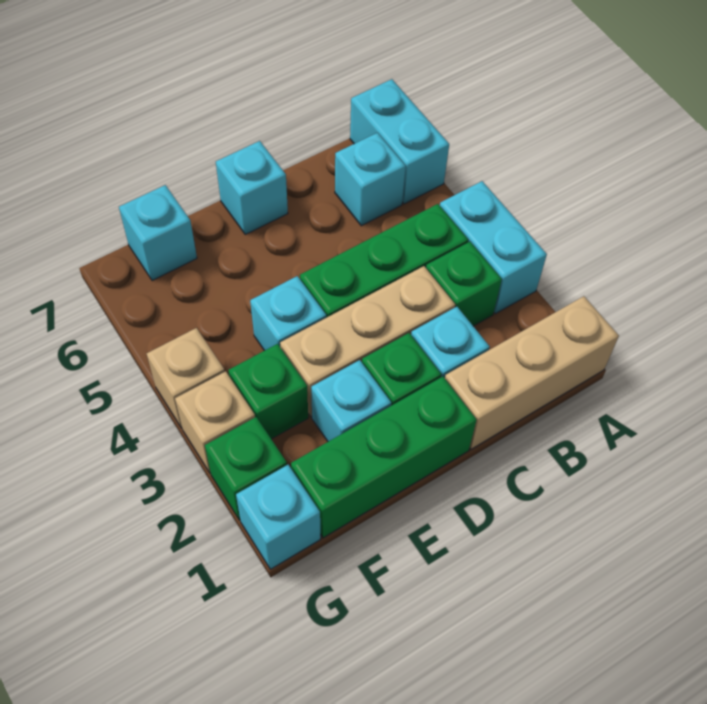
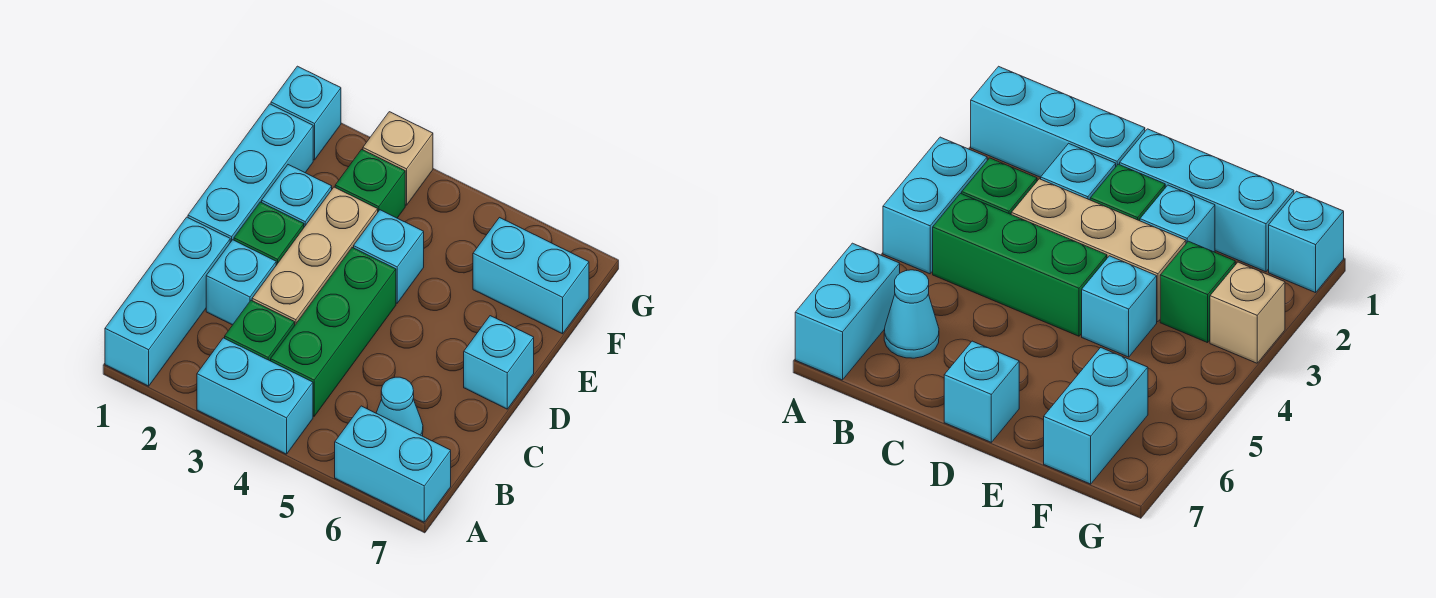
tan 1x3 brick [445,296,619,449] -> cyan 1x3 brick [105,217,230,386]
cyan 1x1 brick [335,133,406,226] -> cyan 1x1 cone [376,377,423,436]
green 1x3 brick [291,377,477,538] -> cyan 1x3 brick [188,104,313,242]
cyan 1x1 brick [119,185,197,281] -> cyan 1x2 brick [473,218,589,334]
green 1x1 brick [205,417,287,520] -> none
tan 1x1 brick [147,328,225,428] -> none

